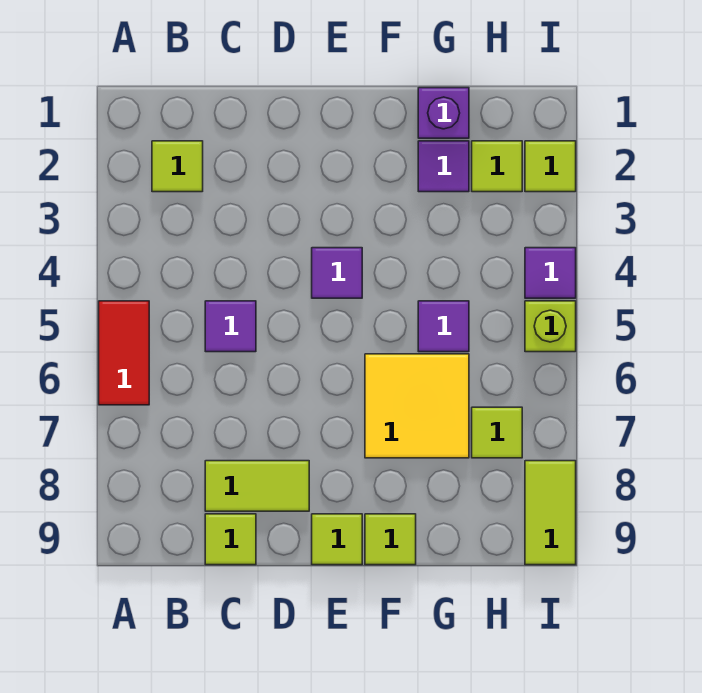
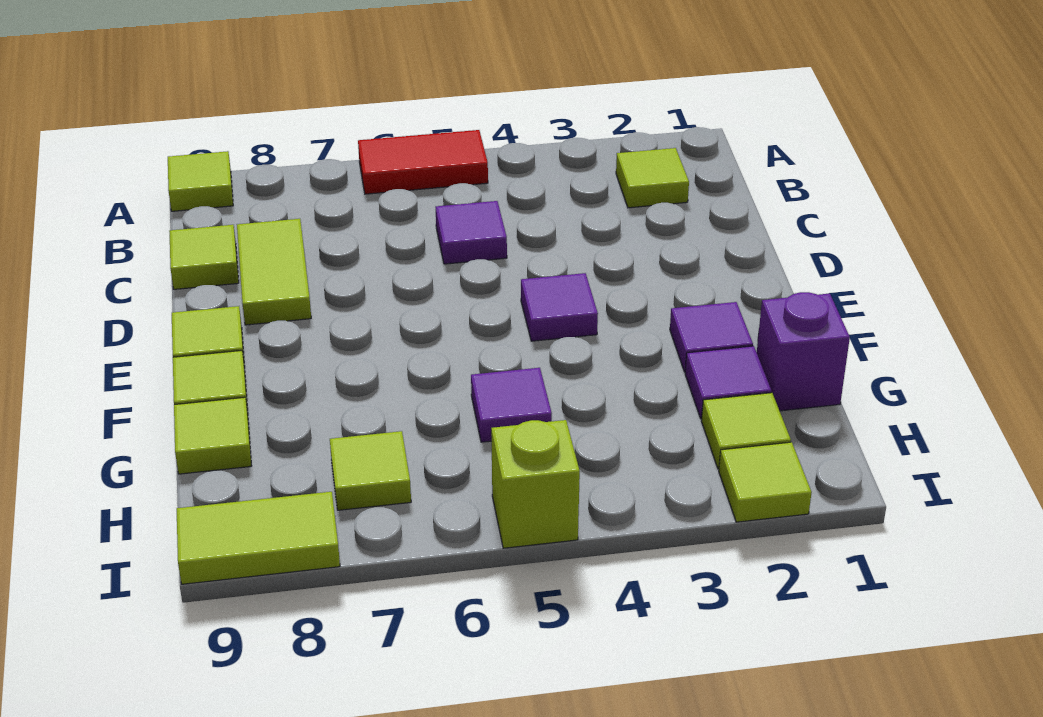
none -> lime 1x1 tile [168,151,233,211]
yellow 2x2 tile [365,354,469,458] -> none
none -> lime 1x1 tile [174,397,251,474]
purple 1x1 tile [525,248,576,298] -> purple 1x1 tile moved to [670,302,753,372]

